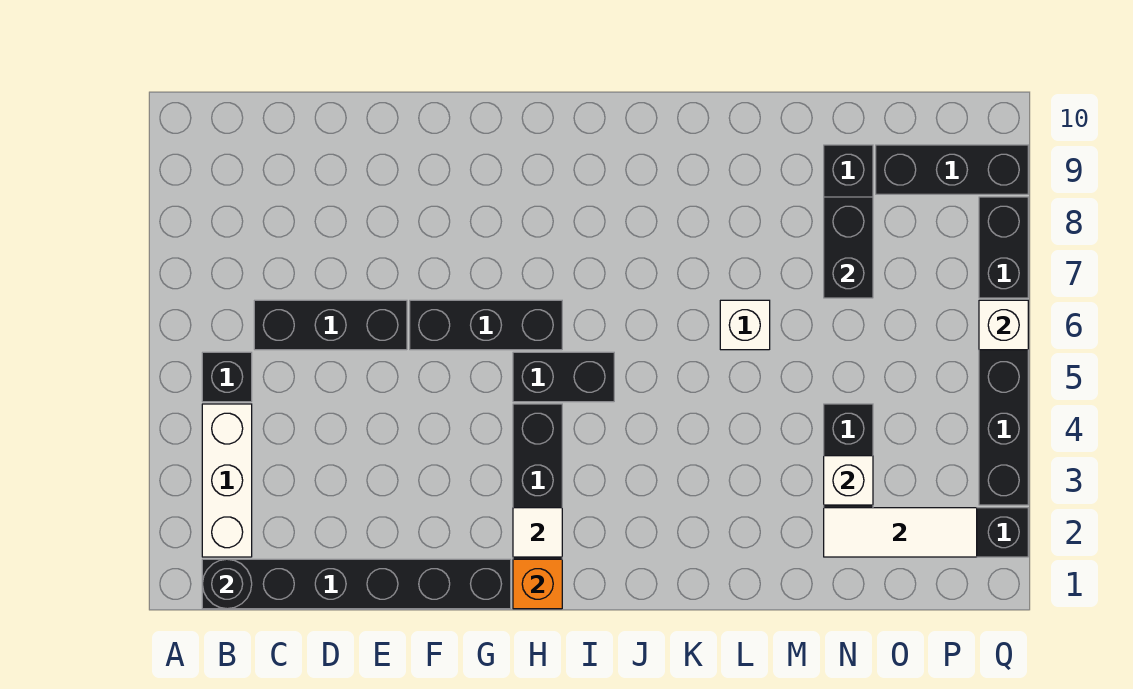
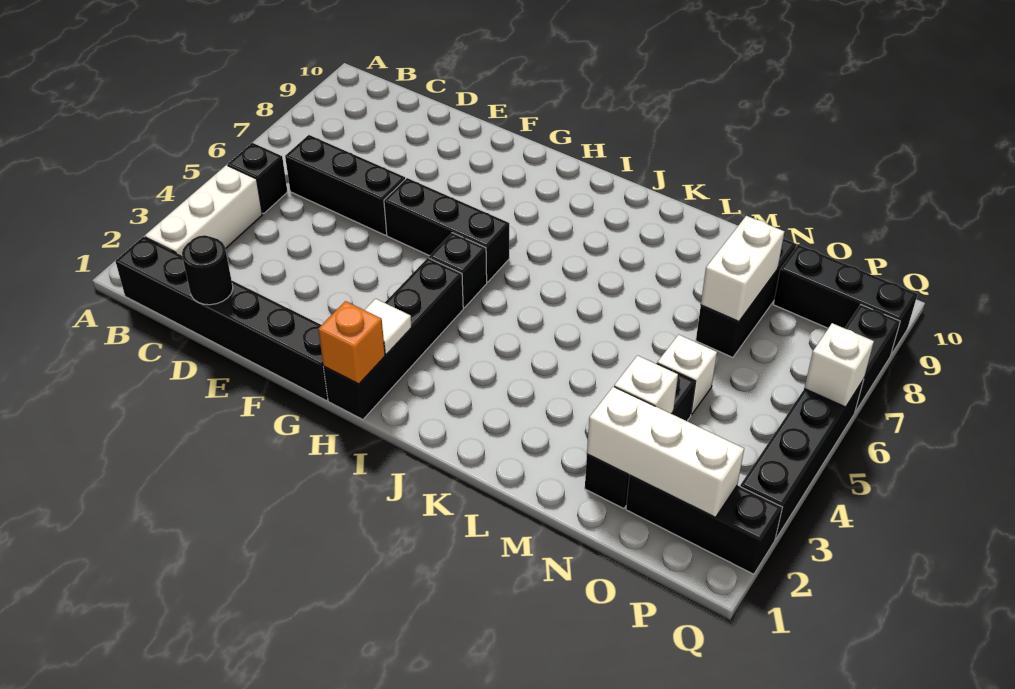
black 1x1 round brick [202,559,252,609] -> black 1x1 round brick moved to [182,235,233,305]
black 1x2 brick [513,352,614,402] -> black 1x1 brick [429,233,487,308]
white 1x1 brick [720,300,770,350] -> white 1x1 brick moved to [657,335,717,415]
white 1x3 tile [824,508,977,557] -> white 1x3 brick [587,387,744,517]
black 1x2 brick [824,197,873,298] -> white 1x2 brick [701,216,785,321]

